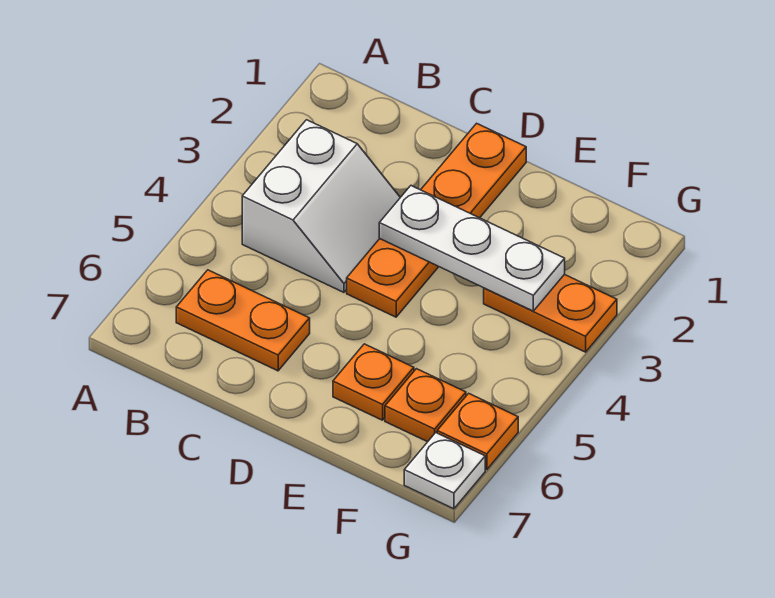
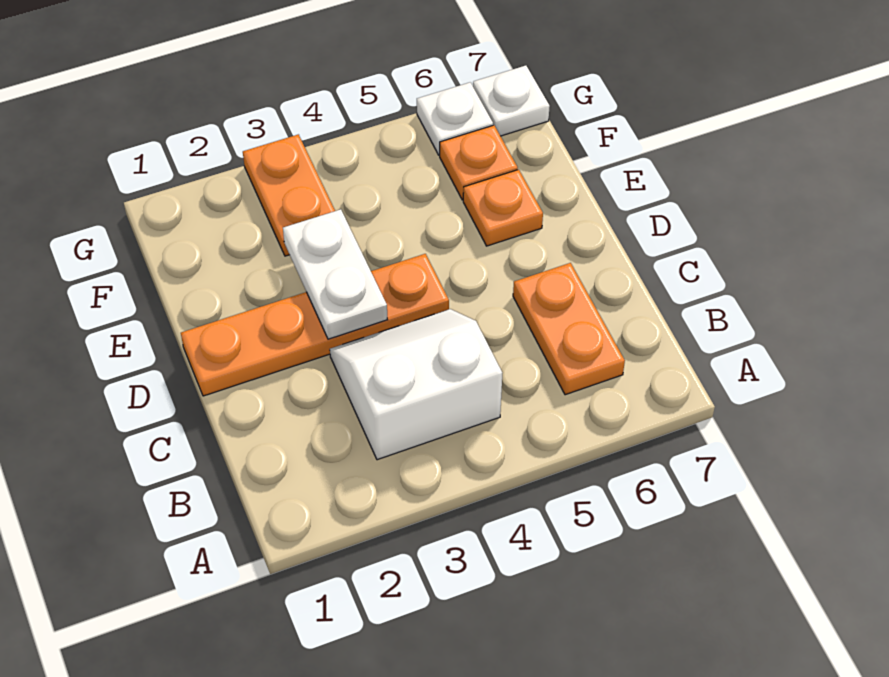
white 1x3 plate [379,186,565,311] -> white 1x2 plate [283,209,387,339]
orange 1x1 plate [437,393,518,470] -> white 1x1 plate [417,82,493,155]

